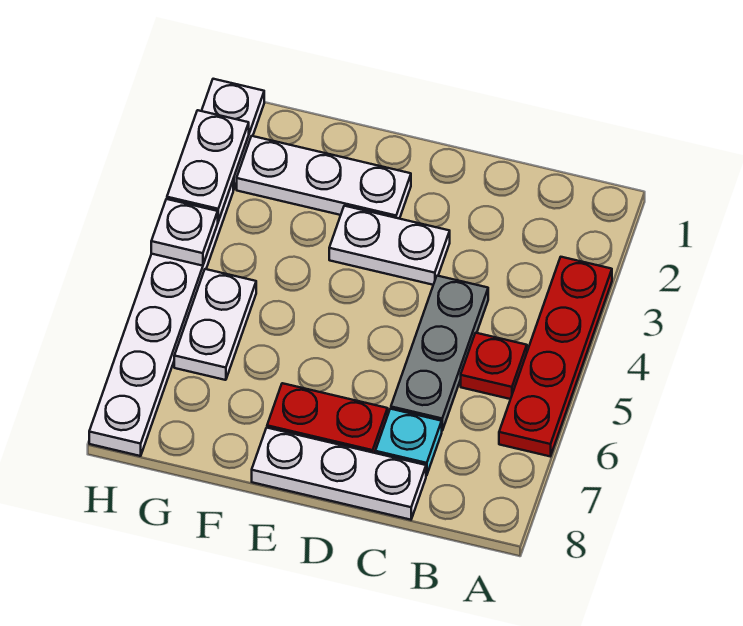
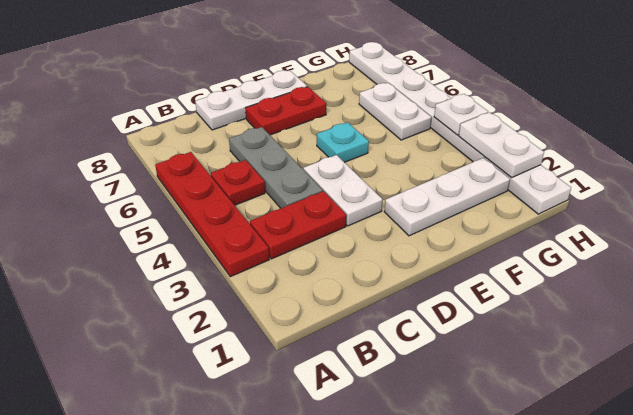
none -> red 1x2 plate [250,191,346,259]
cyan 1x1 plate [375,409,442,475] -> cyan 1x1 plate moved to [317,122,369,162]
white 1x2 plate [329,206,450,285] -> white 1x2 plate turned to [303,155,382,226]

